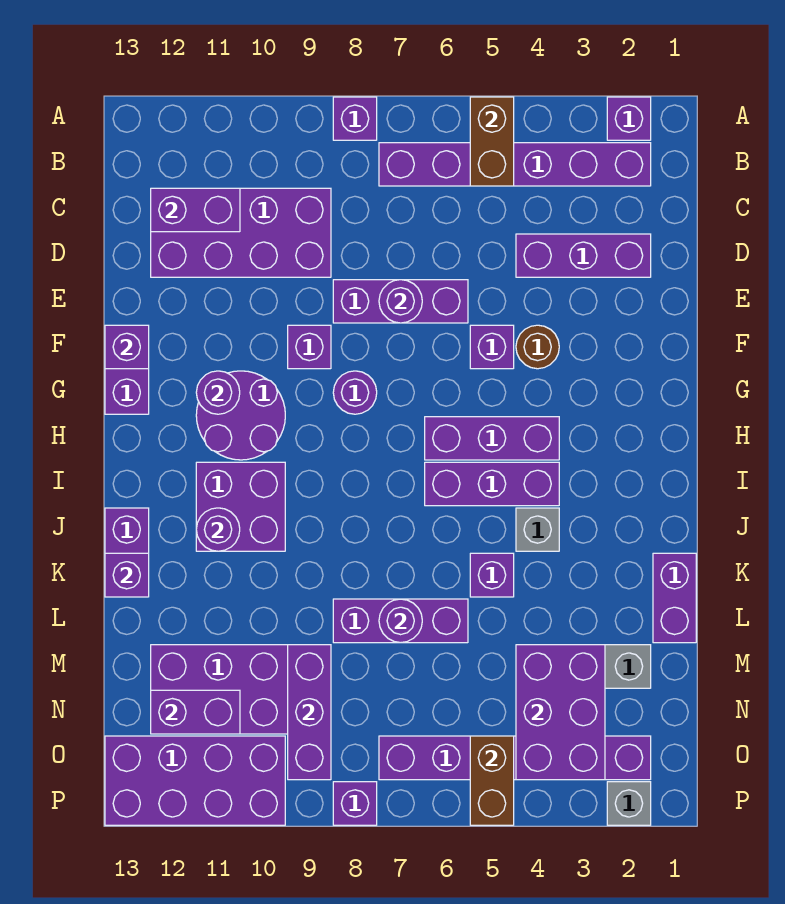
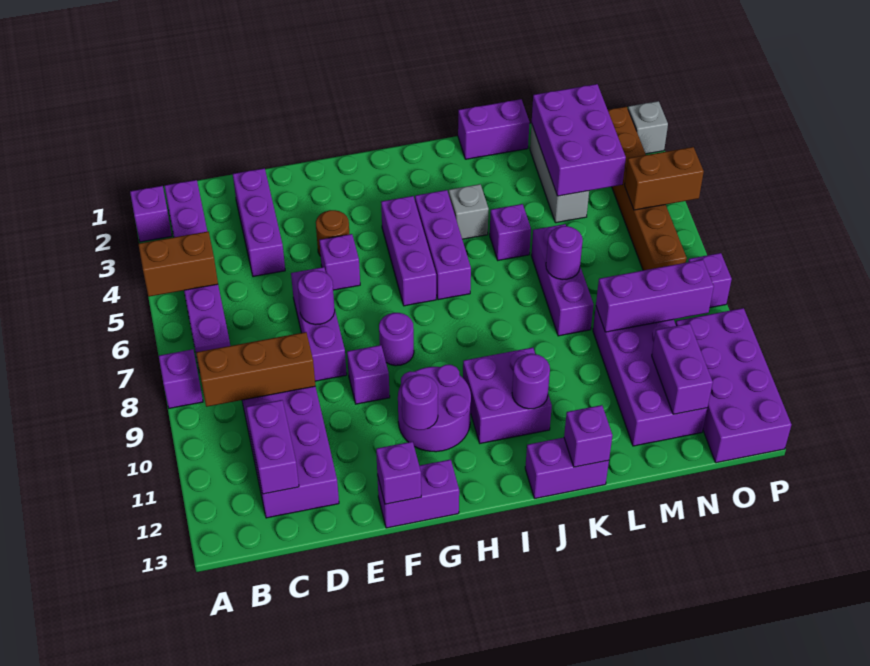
none -> brown 1x3 brick [196,332,315,407]
purple 2x3 brick [516,645,605,780] -> purple 2x3 brick turned to [532,84,626,196]
purple 1x6 brick [379,736,651,780] -> brown 1x6 brick [608,107,687,270]

